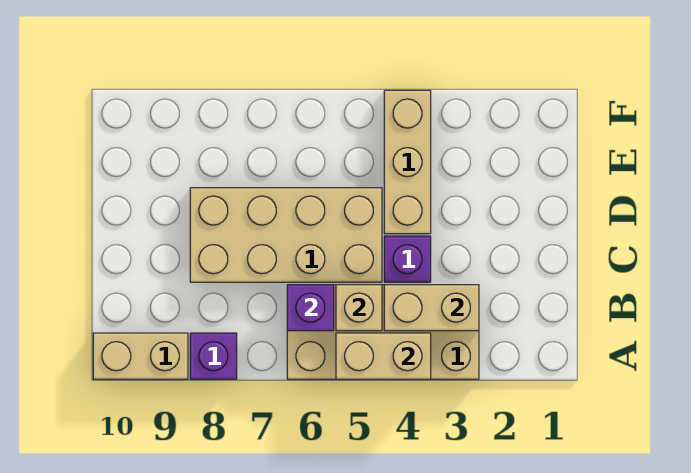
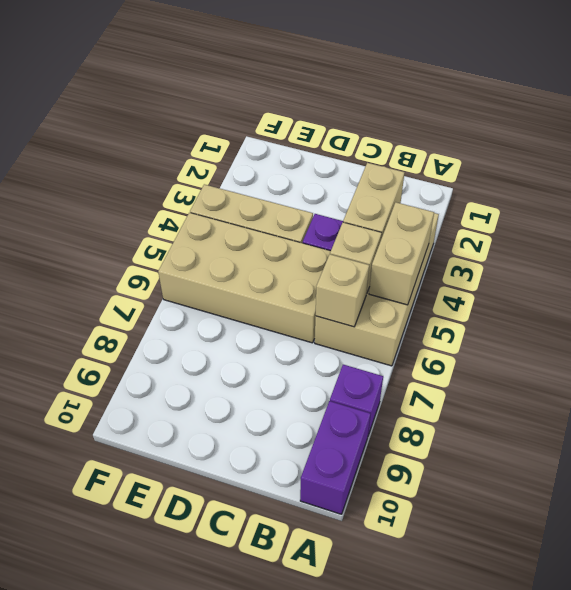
tan 1x2 brick [93,333,188,379] -> purple 1x2 brick [300,401,370,514]
purple 1x1 brick [287,285,334,331] -> tan 1x1 brick [316,254,369,327]
tan 2x4 brick [190,188,382,282] -> tan 2x4 brick turned to [158,213,331,343]

